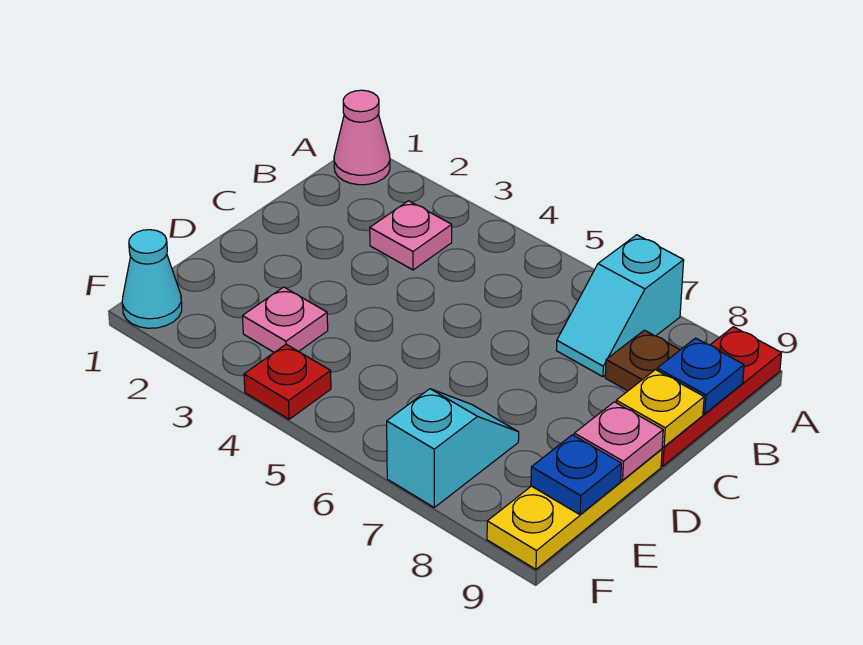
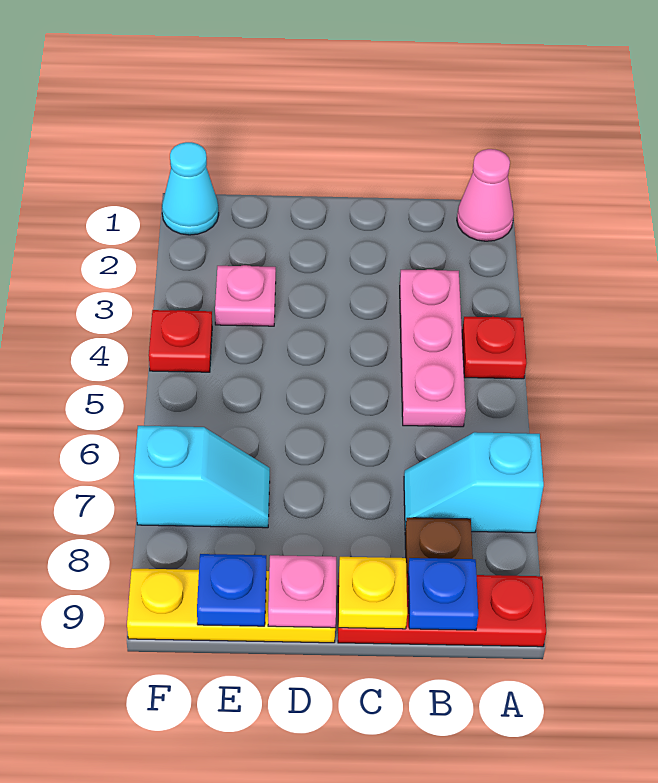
none -> red 1x1 plate [462,317,526,379]
pink 1x1 plate [370,201,452,270] -> pink 1x3 plate [400,269,466,427]

